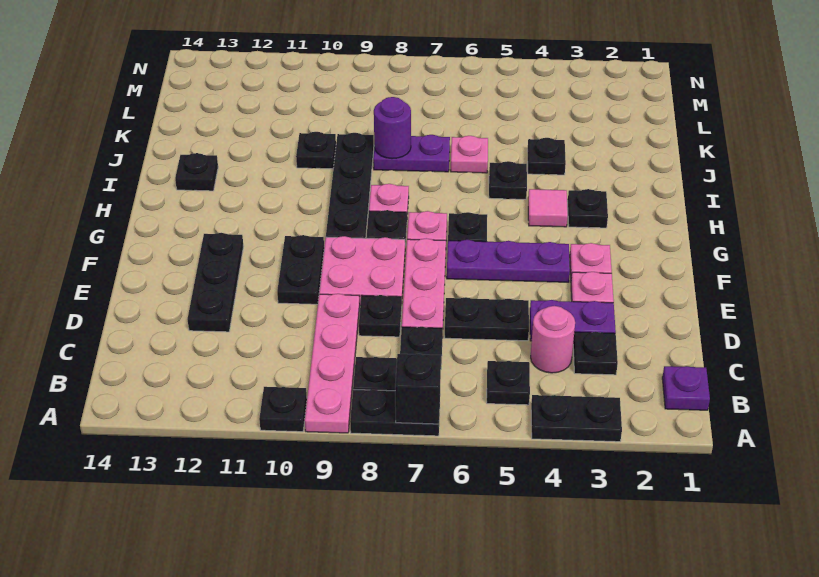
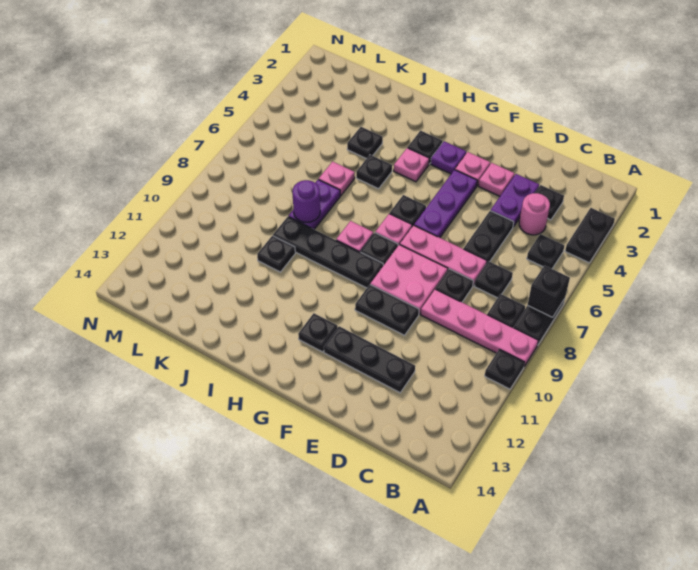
purple 1x1 plate [662,366,710,410] -> purple 1x1 plate moved to [431,141,466,174]
pink 1x1 tile [528,189,568,227] -> pink 1x1 plate [394,148,429,182]
black 1x1 plate [175,153,218,191] -> black 1x1 plate moved to [298,313,338,352]

